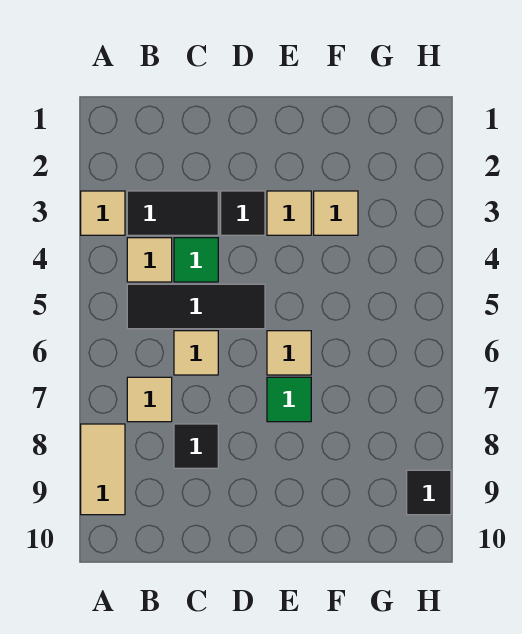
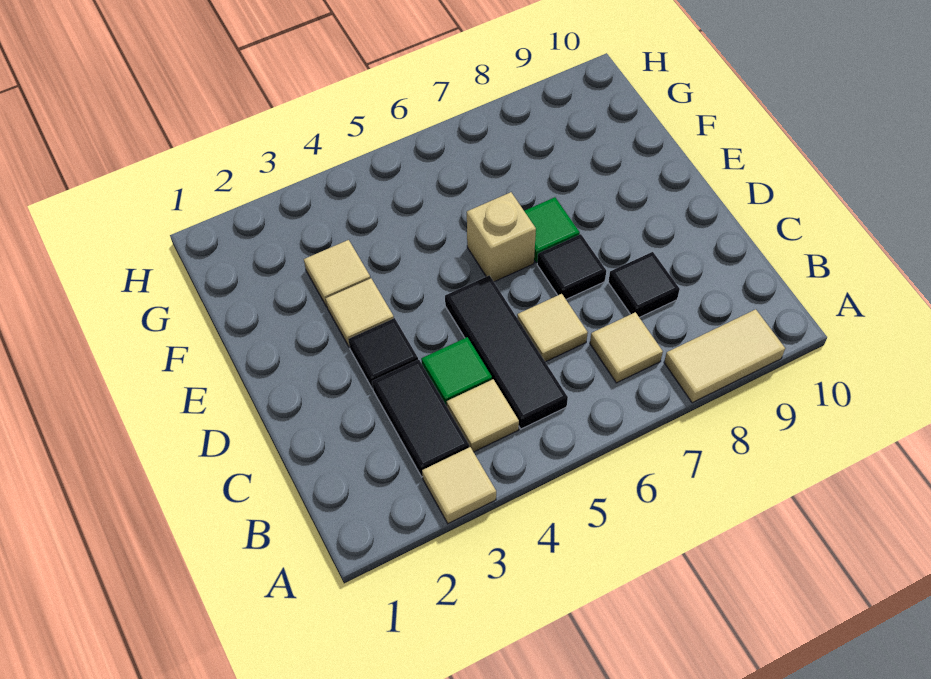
tan 1x1 tile [267,331,311,375] -> tan 1x1 brick [467,192,536,282]
black 1x1 tile [407,470,451,515] -> black 1x1 tile moved to [537,234,606,299]

